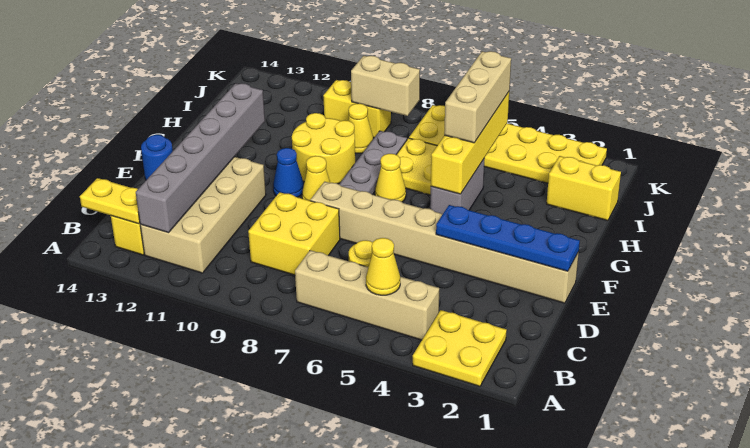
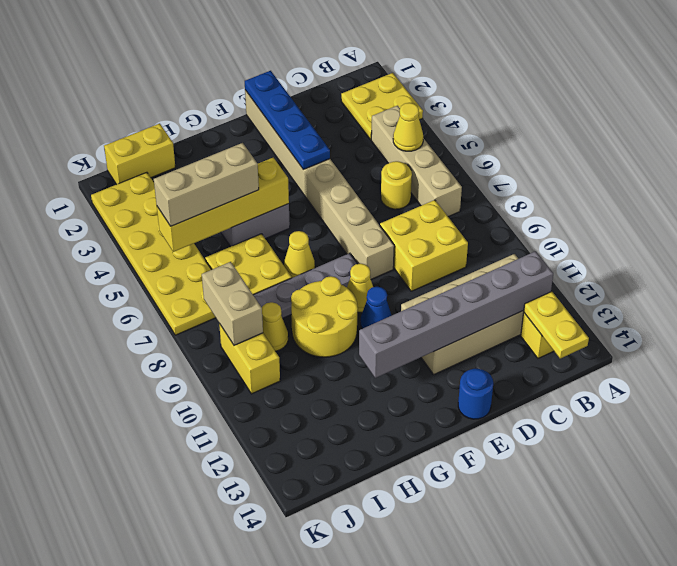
yellow 1x2 brick [547,156,621,221] -> yellow 1x2 brick turned to [104,123,175,184]

